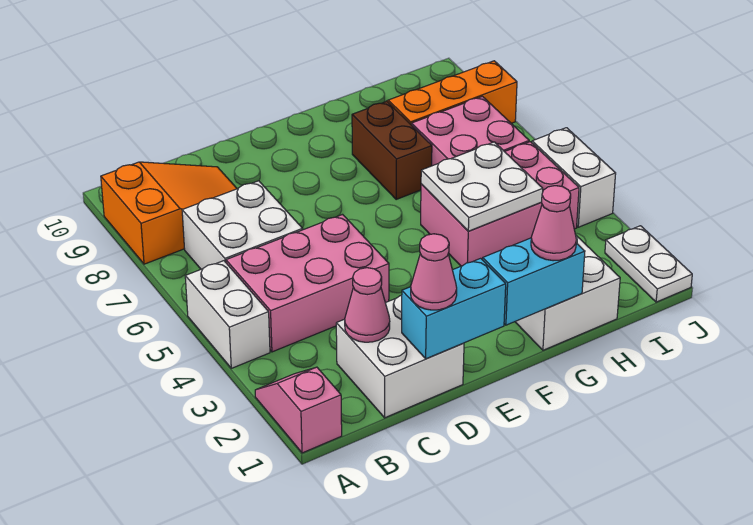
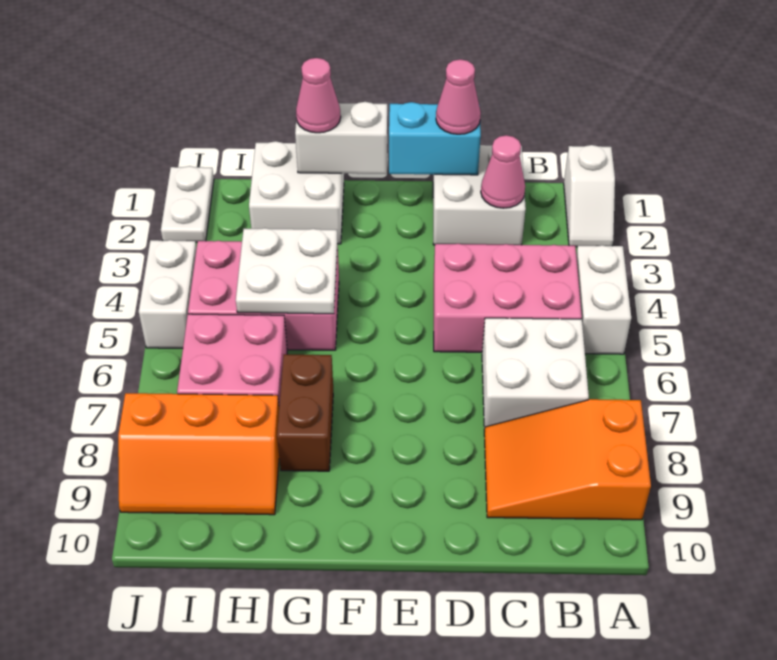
pink 1x2 slope [255,367,342,453] -> white 1x2 slope [564,145,615,247]
cyan 1x2 brick [483,238,585,325] -> white 1x2 brick [295,102,388,174]

